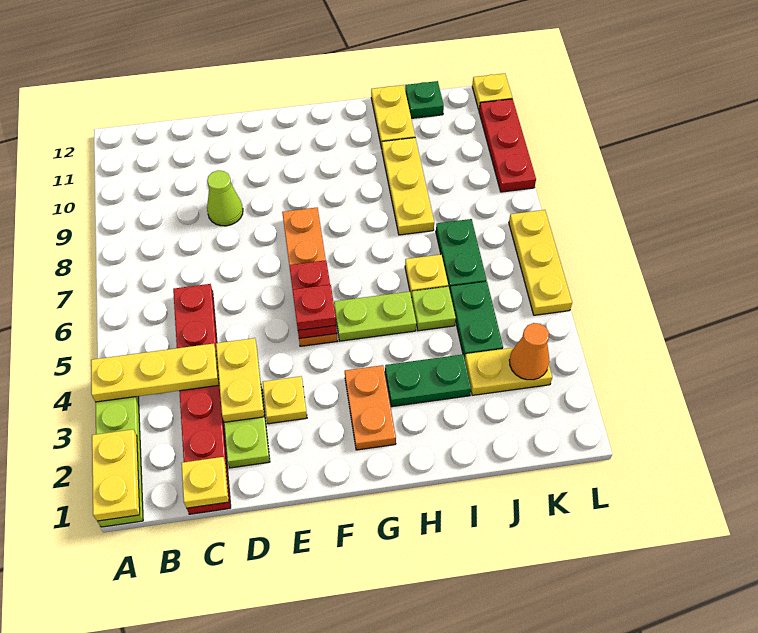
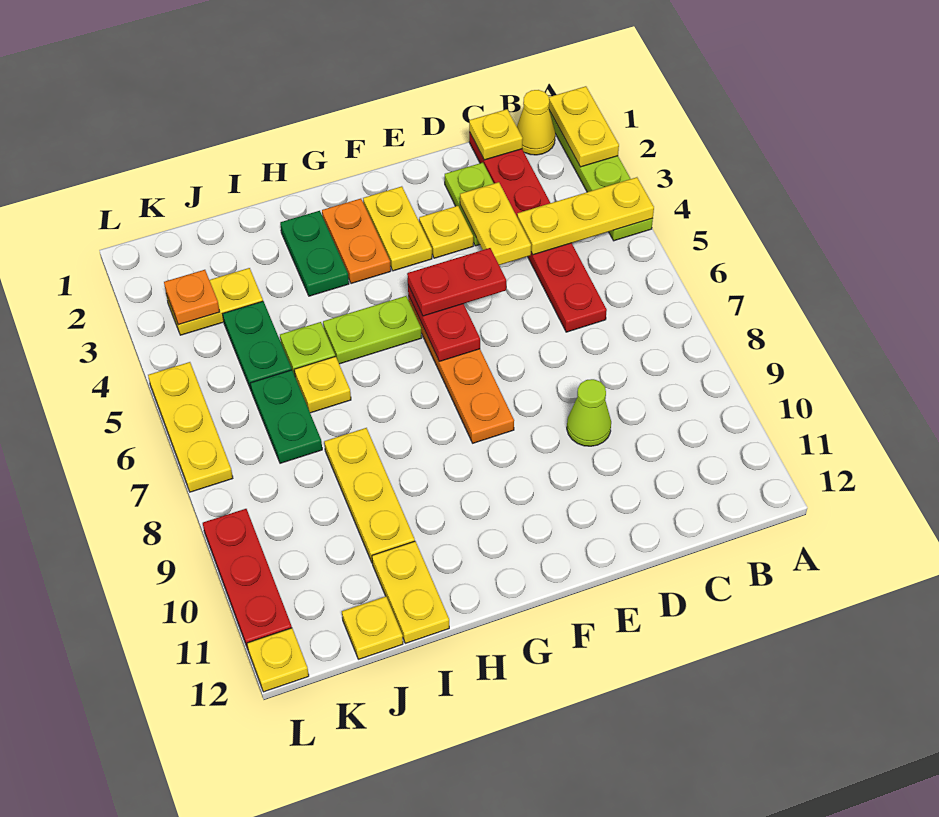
none -> yellow 1x1 cone [517,90,555,155]
none -> yellow 1x2 plate [363,186,432,271]
red 1x1 plate [292,285,336,330] -> red 1x2 plate [407,248,506,316]
green 1x2 plate [385,354,471,407] -> green 1x2 plate turned to [280,211,349,296]
green 1x1 plate [405,81,444,118] -> yellow 1x1 plate [342,597,403,659]
orange 1x1 cone [509,323,549,380] -> orange 1x1 plate [164,270,220,325]

